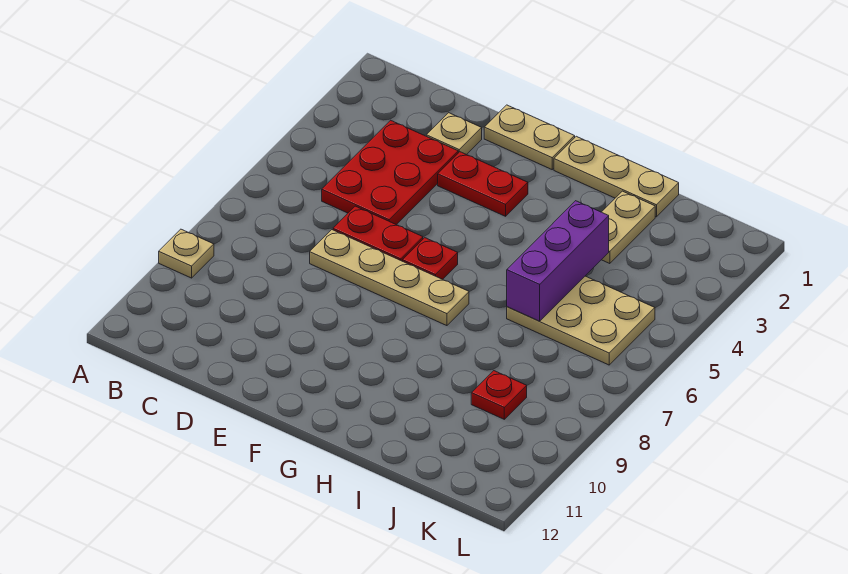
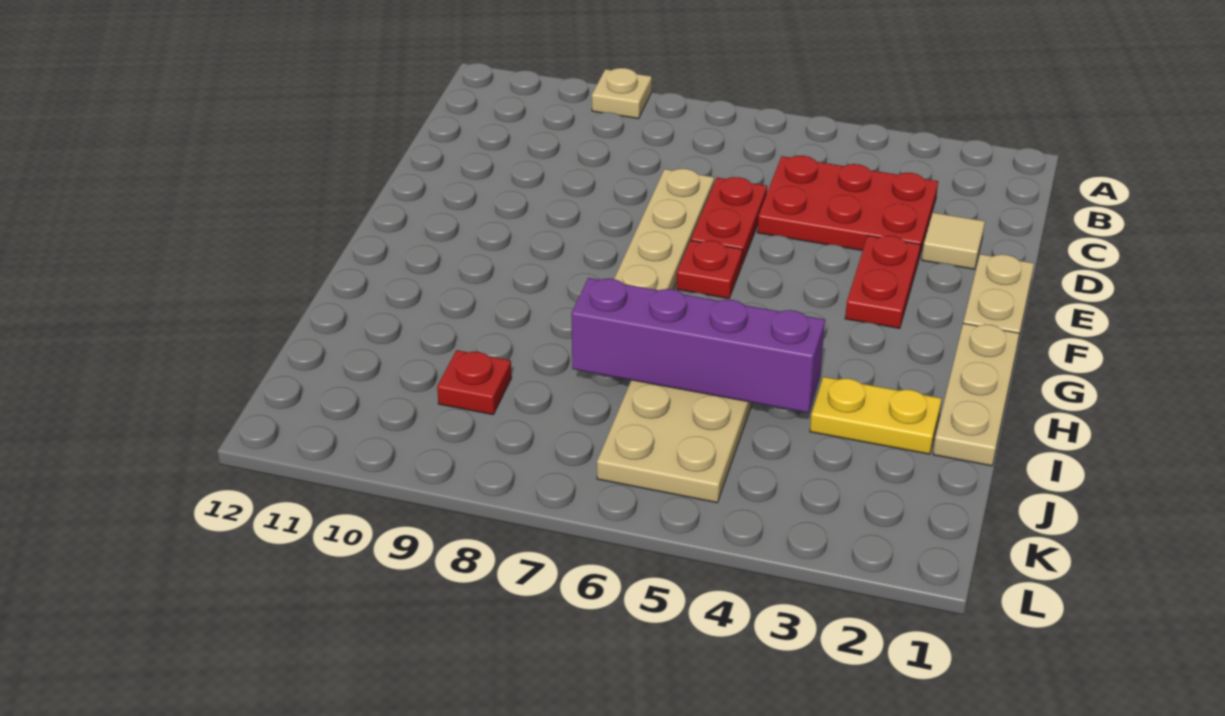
tan 1x1 plate [426,113,482,155] -> tan 1x1 tile [922,213,985,269]
tan 1x2 plate [602,191,655,264] -> yellow 1x2 plate [810,377,942,454]
purple 1x3 brick [507,201,609,321] -> purple 1x4 brick [571,278,825,413]

